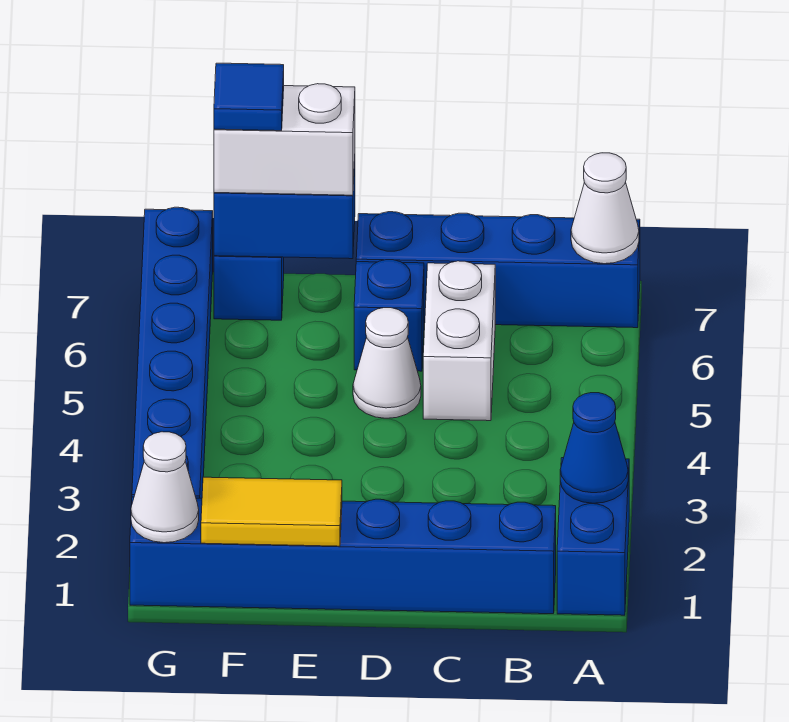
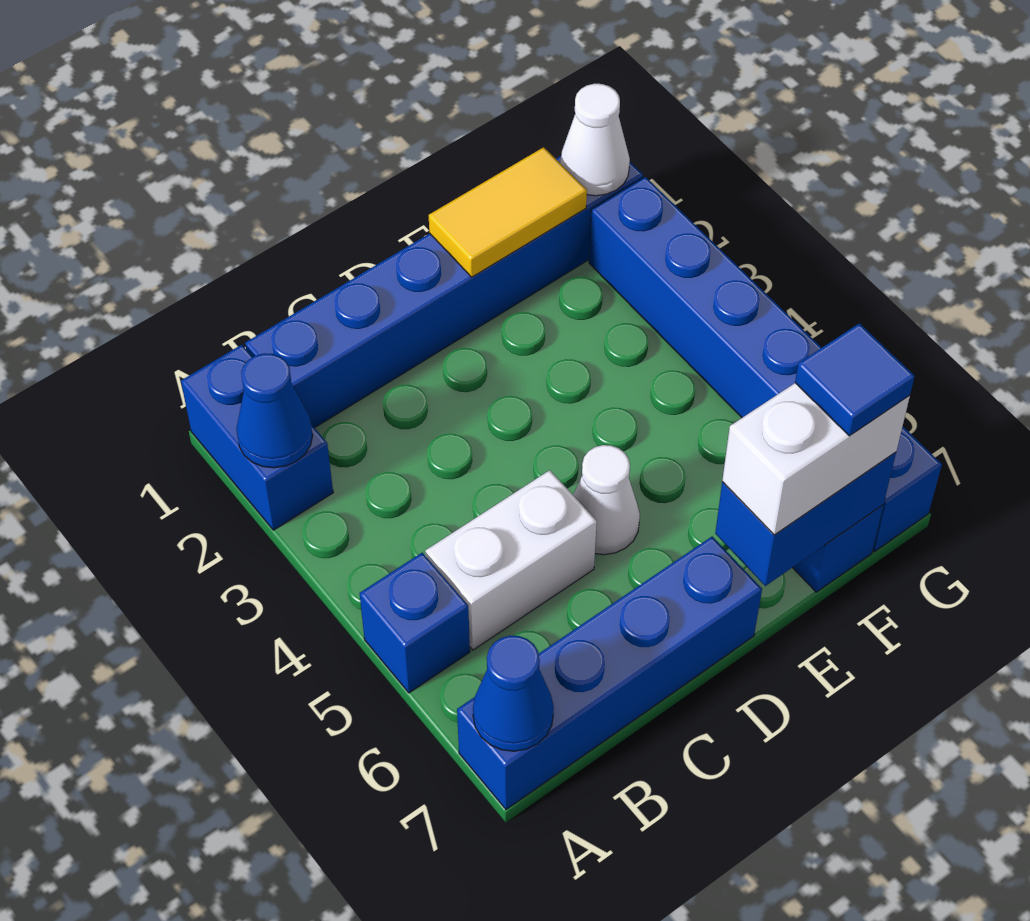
white 1x1 cone [571,153,639,264] -> blue 1x1 cone [473,636,554,751]
white 1x2 brick [423,261,495,421] -> white 1x2 brick turned to [425,470,597,650]
blue 1x1 brick [354,260,424,371] -> blue 1x1 brick moved to [360,553,470,693]

